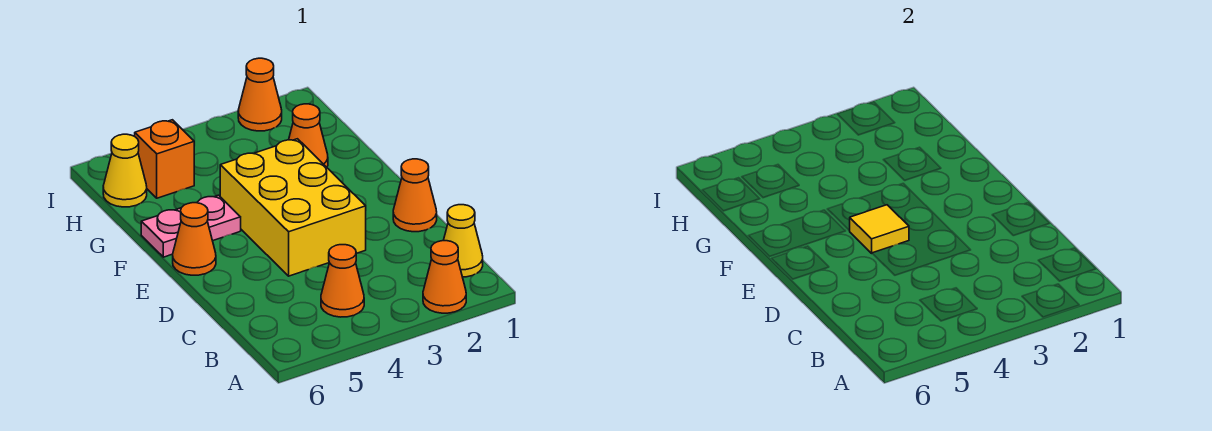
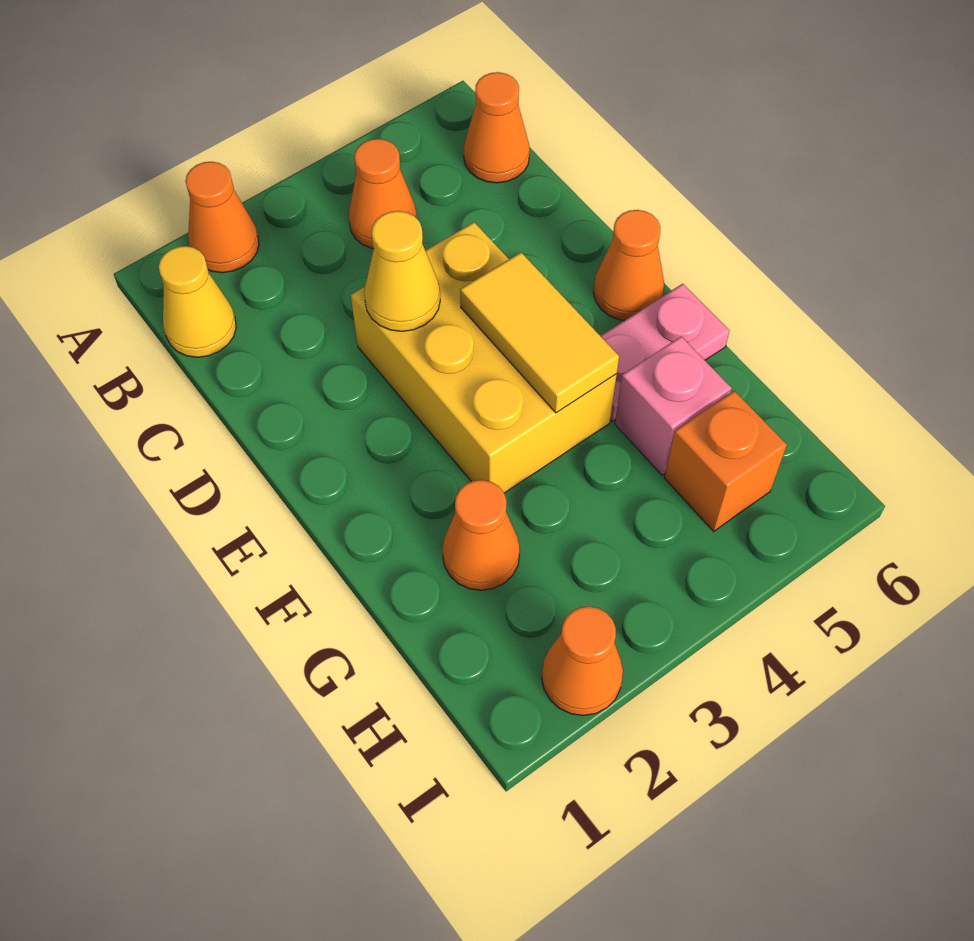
orange 1x1 cone [393,159,437,232] -> orange 1x1 cone moved to [464,72,530,183]
yellow 1x1 tile [850,205,909,253] -> yellow 1x2 tile [460,253,619,413]
none -> pink 1x1 brick [615,337,732,475]
yellow 1x1 cone [103,134,147,207] -> yellow 1x1 cone moved to [364,211,440,331]

